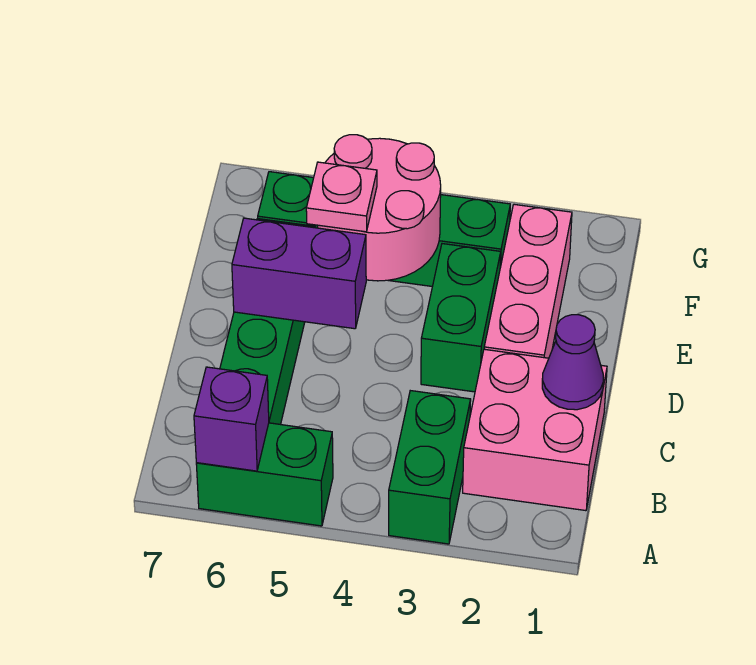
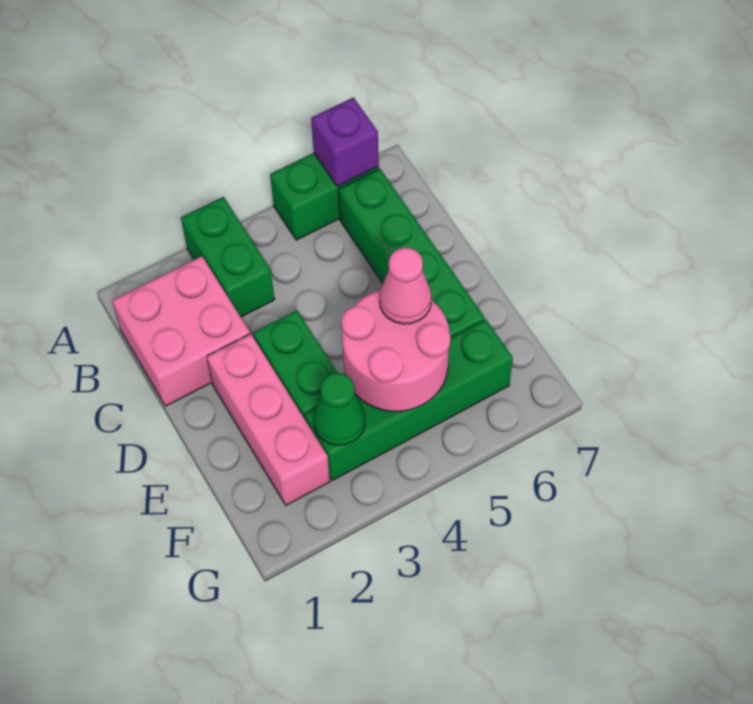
purple 1x1 cone [542,315,603,410] -> none
purple 1x2 brick [232,218,366,329] -> none
pink 1x1 plate [306,162,377,232] -> pink 1x1 cone [380,248,431,324]
none -> green 1x1 cone [314,373,365,445]

